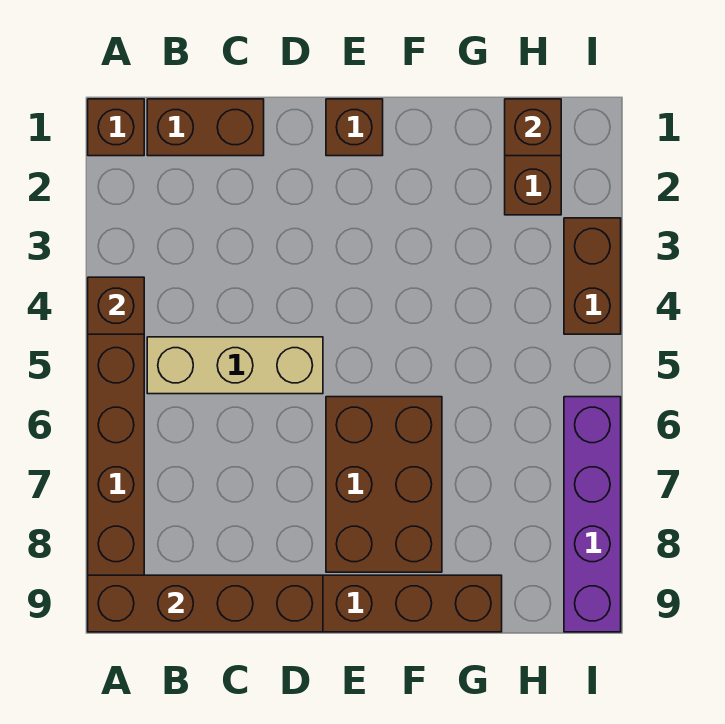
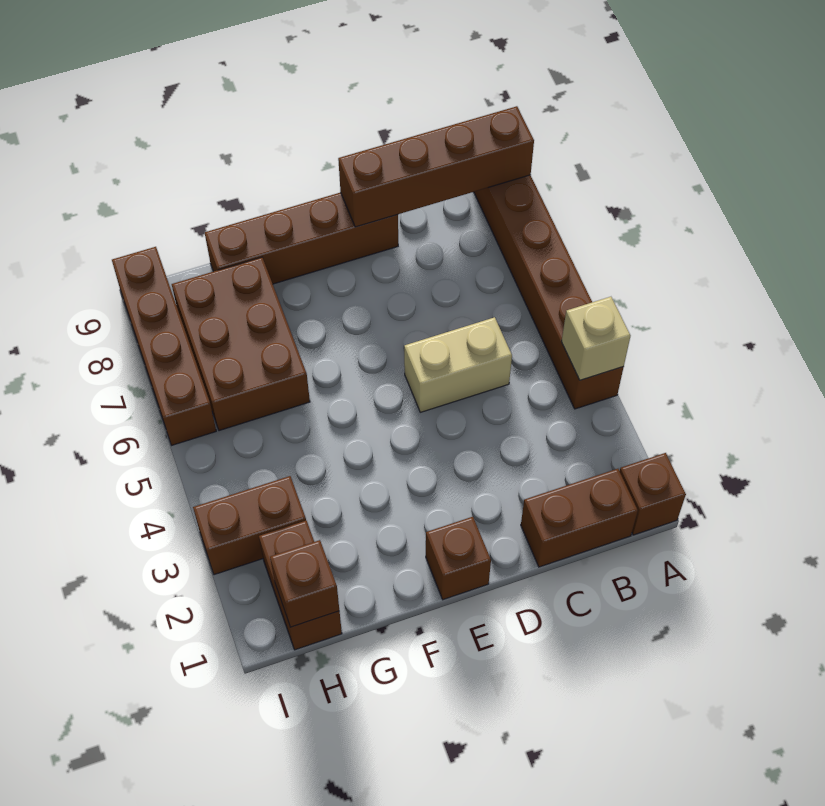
brown 1x1 brick [88,277,144,334] -> tan 1x1 brick [562,297,630,380]
tan 1x3 brick [147,337,323,394] -> tan 1x2 brick [404,317,512,412]
brown 2x3 brick [326,397,442,572] -> brown 2x3 brick moved to [172,257,310,431]
brown 1x2 brick [564,218,621,334] -> brown 1x2 brick turned to [193,476,306,575]
purple 1x4 brick [564,397,621,632] -> brown 1x4 brick [112,247,216,445]

